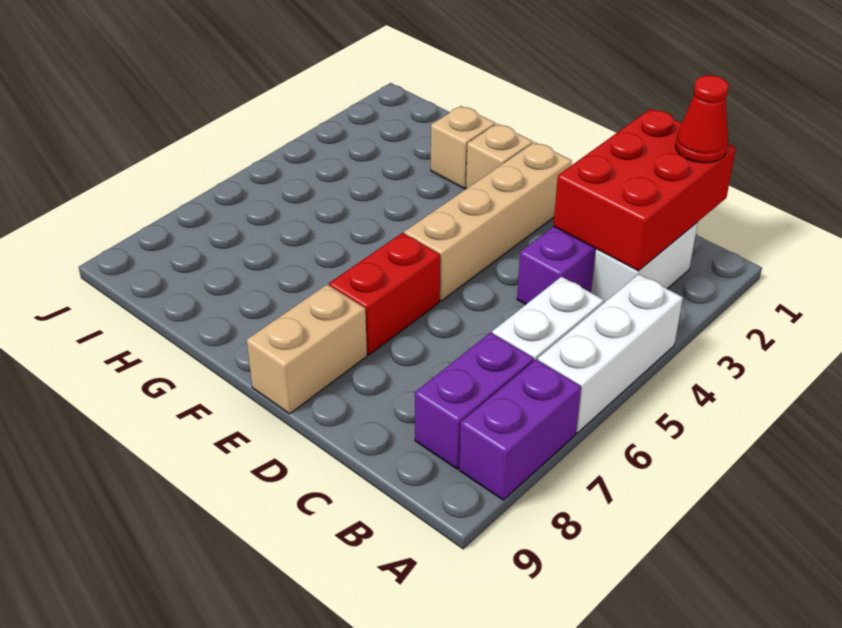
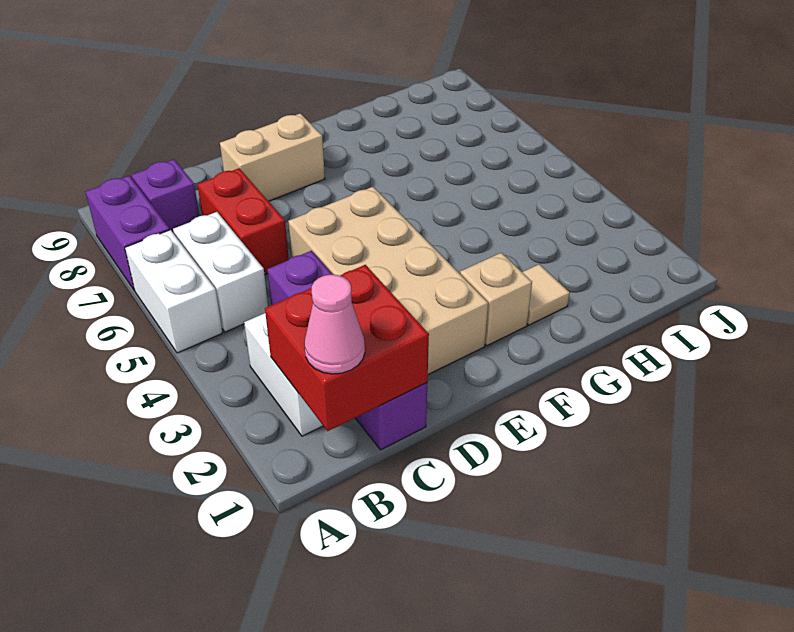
white 1x3 brick [538,274,683,433] -> white 1x2 brick [125,230,223,353]
red 2x3 brick [553,109,736,271] -> red 2x2 brick [265,265,429,431]
red 1x1 cone [675,75,729,163] -> pink 1x1 cone [305,275,365,374]
purple 1x2 brick [415,333,534,469] -> purple 1x1 brick [132,159,199,233]
tan 1x4 brick [404,142,572,301] -> tan 2x4 brick [288,187,488,375]
red 1x2 brick [329,233,440,355] -> red 1x2 brick moved to [197,168,289,275]
tan 1x2 brick [247,285,367,414] -> tan 1x2 brick turned to [220,113,325,201]
tan 1x1 brick [431,106,495,188] -> tan 1x1 tile [522,264,570,325]

